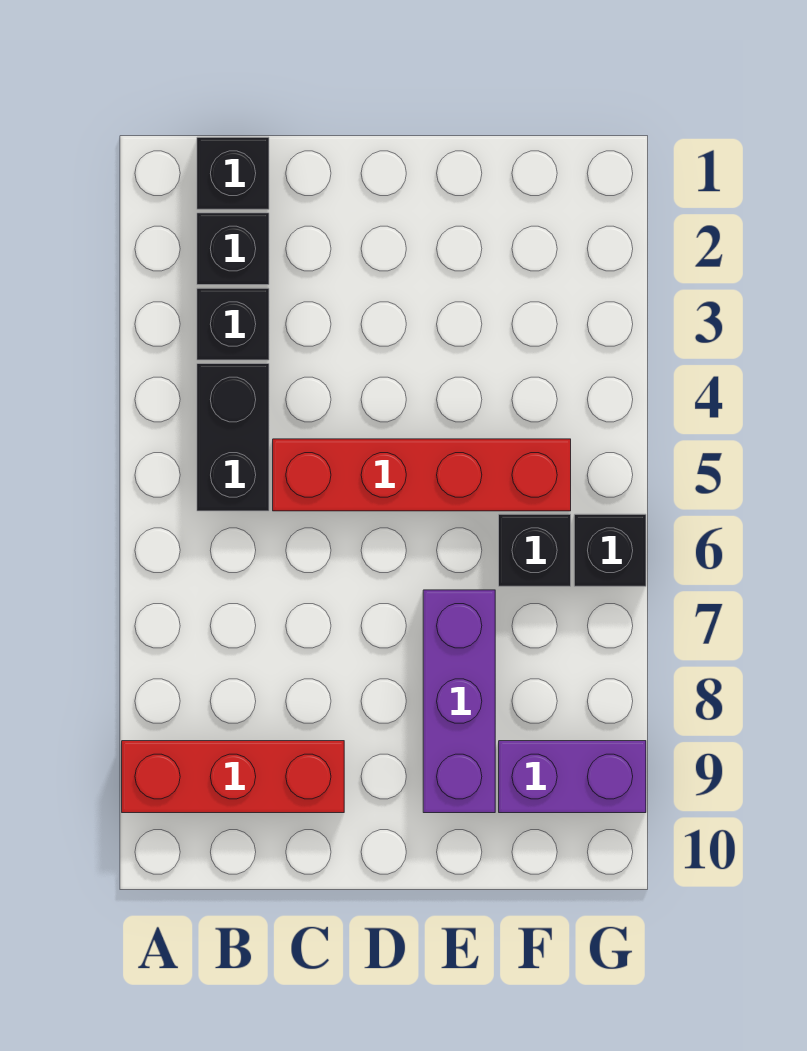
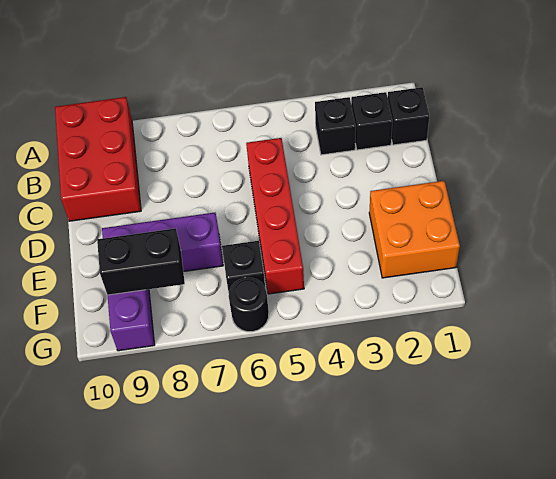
red 1x3 brick [122,741,344,813] -> red 2x3 brick [55,97,141,221]
black 1x2 brick [197,364,269,511] -> black 1x2 brick moved to [97,228,185,295]
none -> orange 2x2 brick [369,181,460,278]
black 1x1 brick [574,514,646,586] -> black 1x1 round brick [229,278,269,332]

